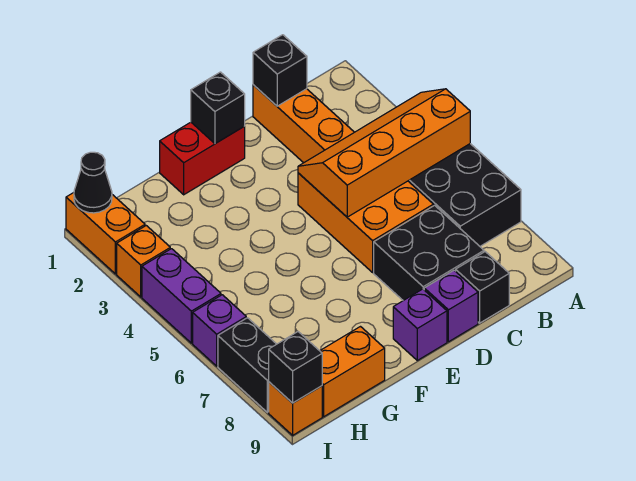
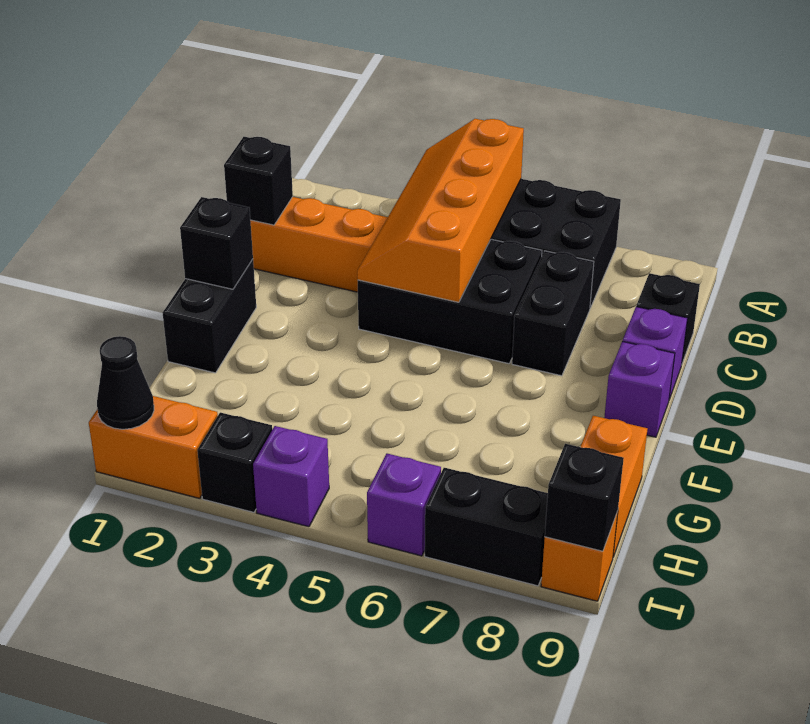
orange 2x3 brick [298,173,433,272] -> black 2x3 brick [358,239,542,364]
black 2x2 brick [374,205,484,301] -> black 1x2 brick [512,251,594,376]
red 1x2 brick [160,122,245,195] -> black 1x2 brick [163,259,256,373]
orange 1x1 brick [117,226,170,297] -> black 1x1 brick [197,412,272,512]
purple 1x2 brick [142,249,221,343] -> purple 1x1 brick [253,426,329,527]

